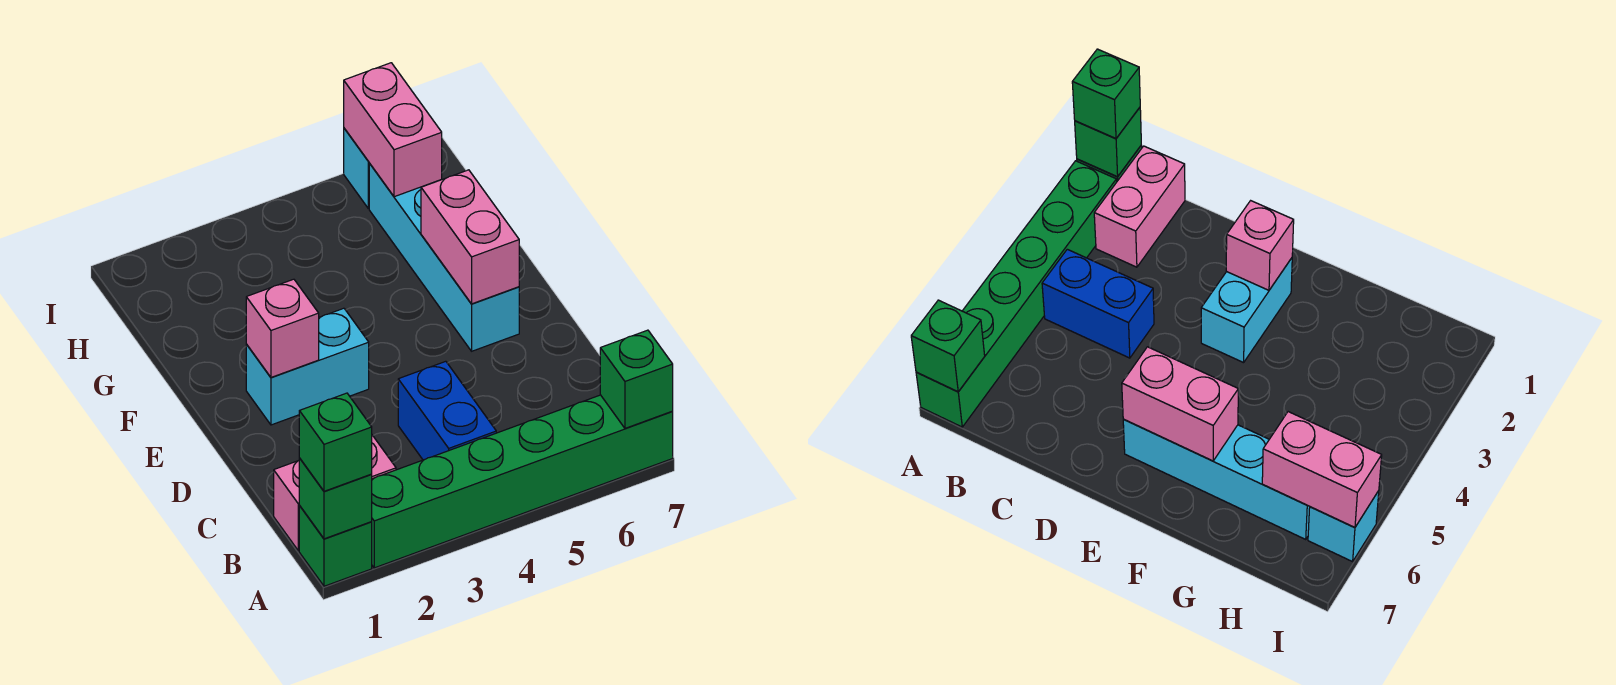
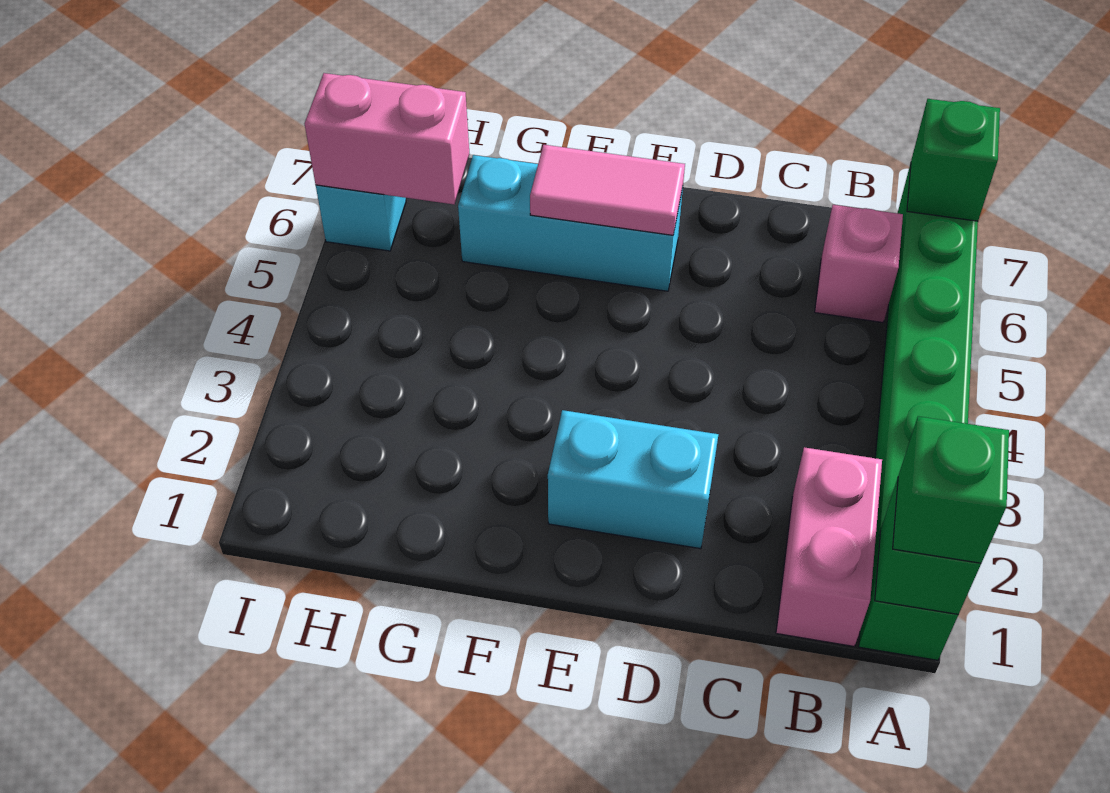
blue 1x2 brick [398,361,496,460] -> none
cyan 1x2 brick [246,308,369,425] -> cyan 1x2 brick turned to [548,410,718,549]
pink 1x1 brick [246,279,319,377] -> pink 1x1 brick moved to [815,205,903,322]
cyan 1x4 brick [369,164,519,351] -> cyan 1x3 brick [458,155,683,291]
pink 1x2 brick [421,170,519,304] -> pink 1x2 tile [530,145,685,235]

